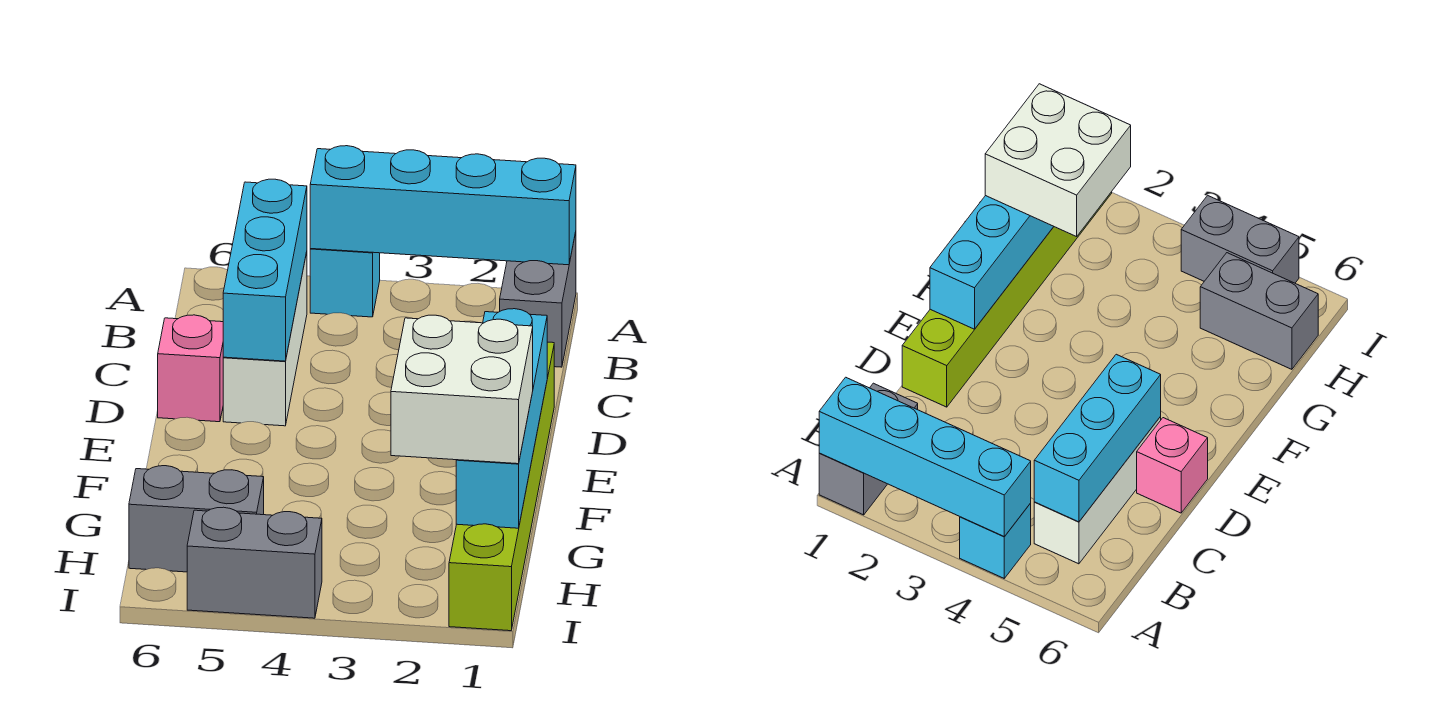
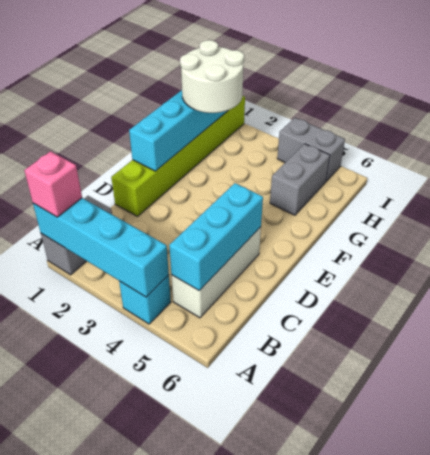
pink 1x1 brick [158,315,223,422] -> pink 1x1 brick moved to [24,151,82,217]
white 2x2 brick [391,315,533,464] -> white 2x2 round brick [180,40,244,113]
grey 1x2 brick [129,466,264,572] -> grey 1x2 brick turned to [270,144,330,215]

